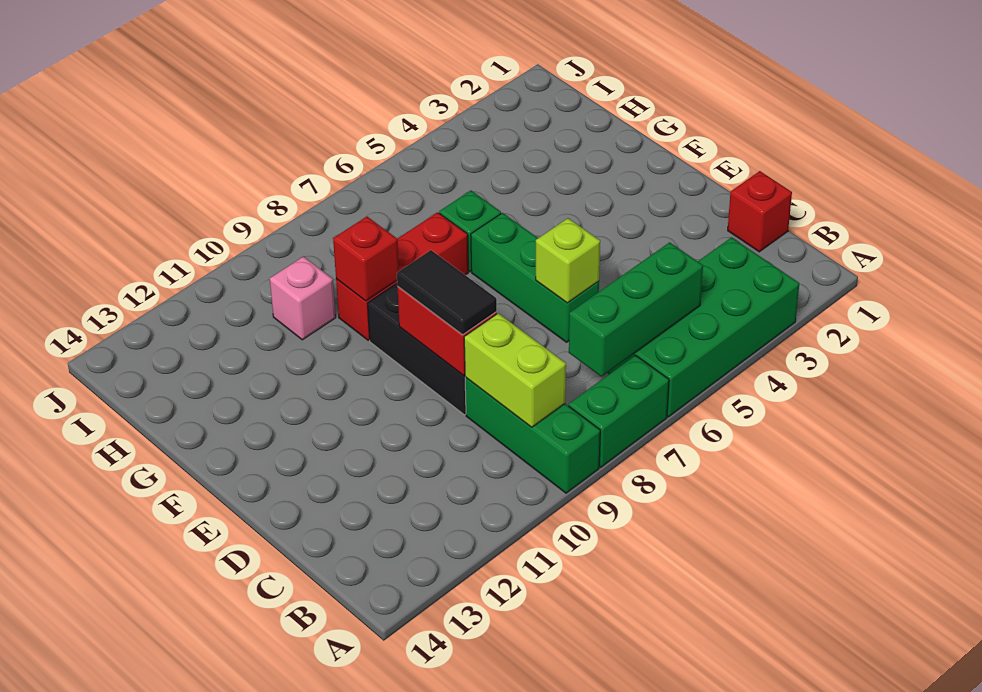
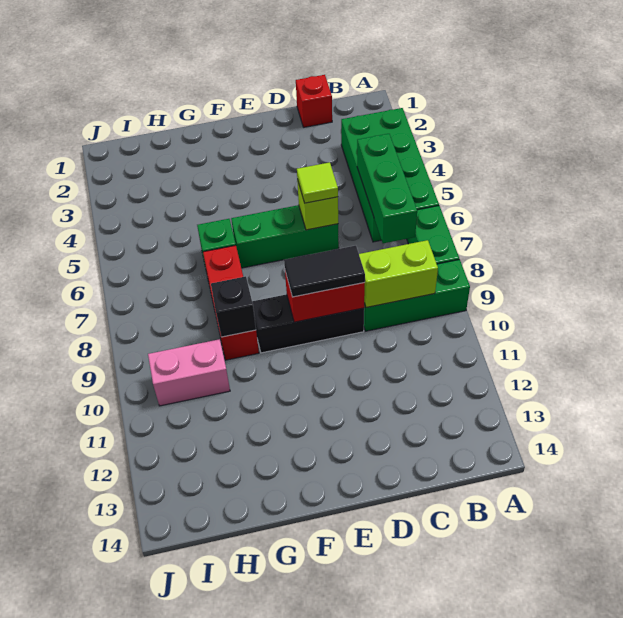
none -> lime 1x1 tile [297,162,338,203]
red 1x1 brick [333,217,399,301] -> black 1x1 brick [211,276,256,337]
pink 1x1 brick [270,256,336,340] -> pink 1x2 brick [148,339,230,406]

